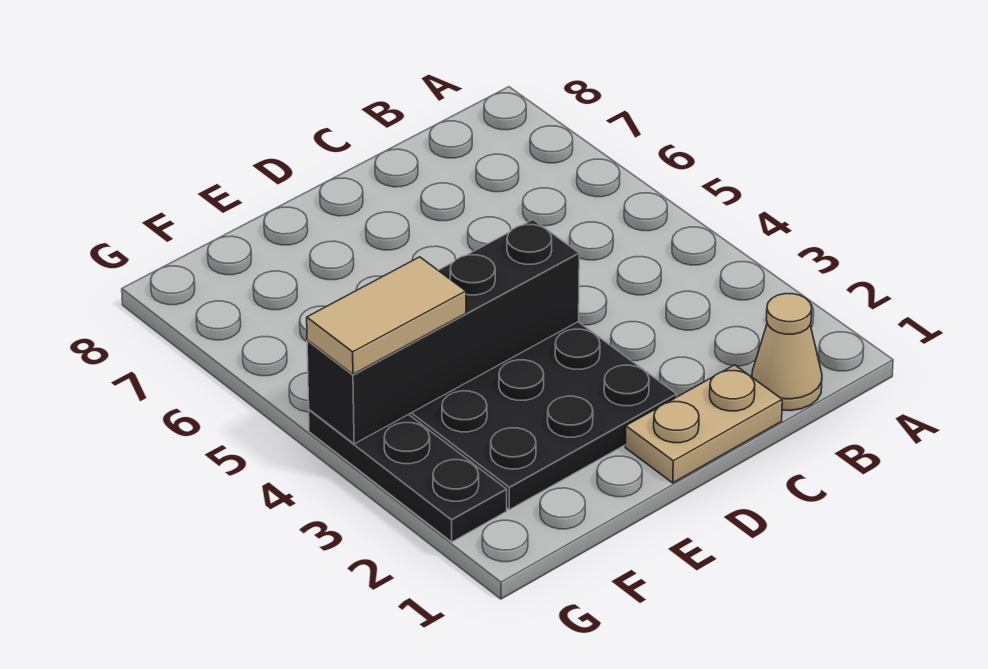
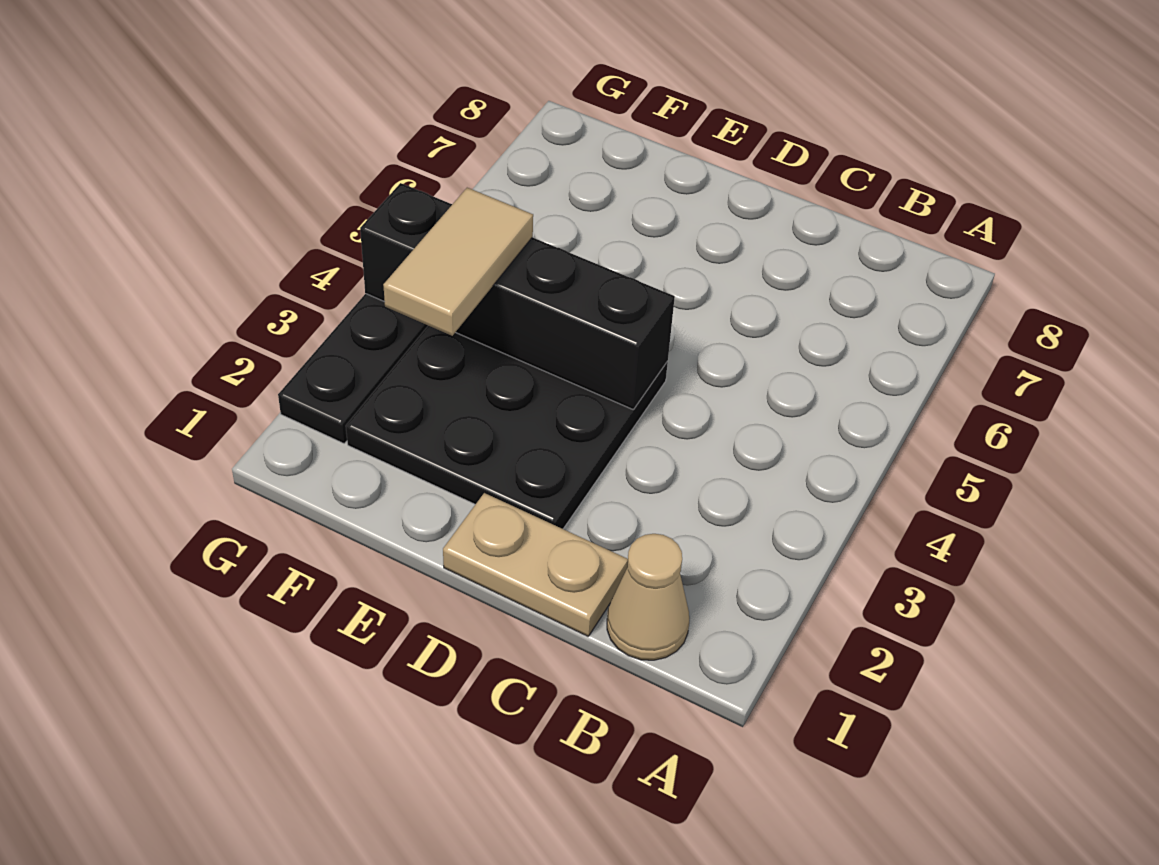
tan 1x2 tile [307,257,466,374] -> tan 1x2 tile turned to [383,188,533,336]

